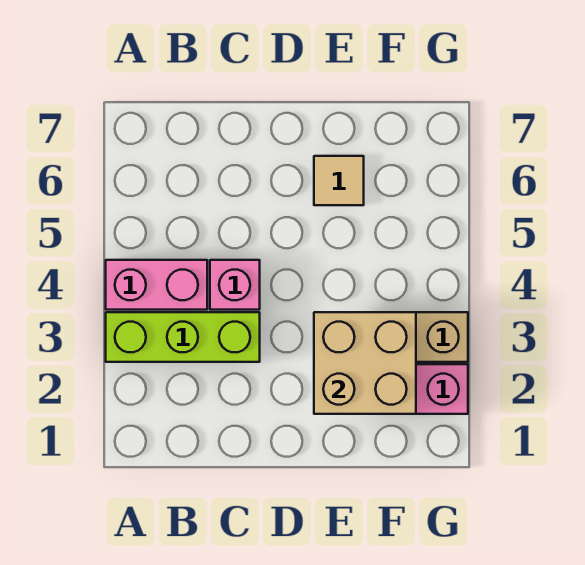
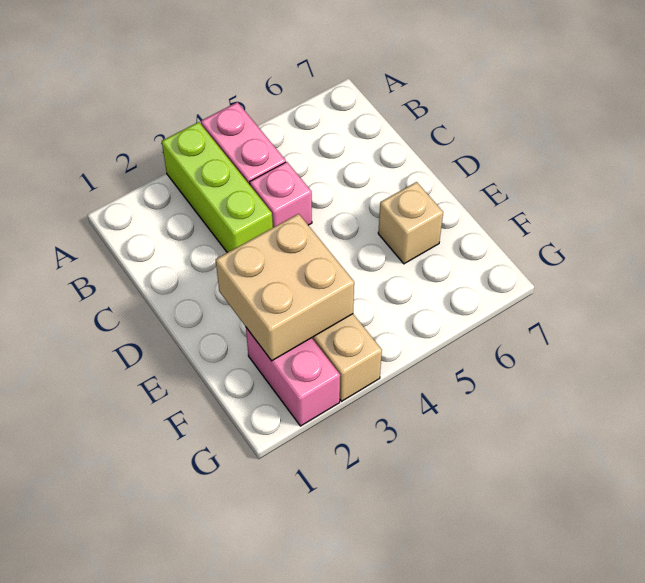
tan 1x1 tile [314,156,364,205] -> tan 1x1 brick [378,182,443,264]

